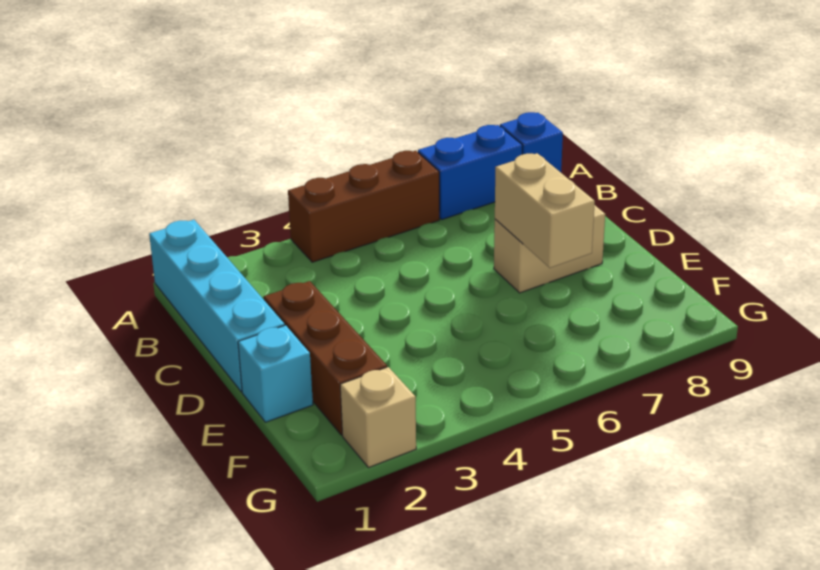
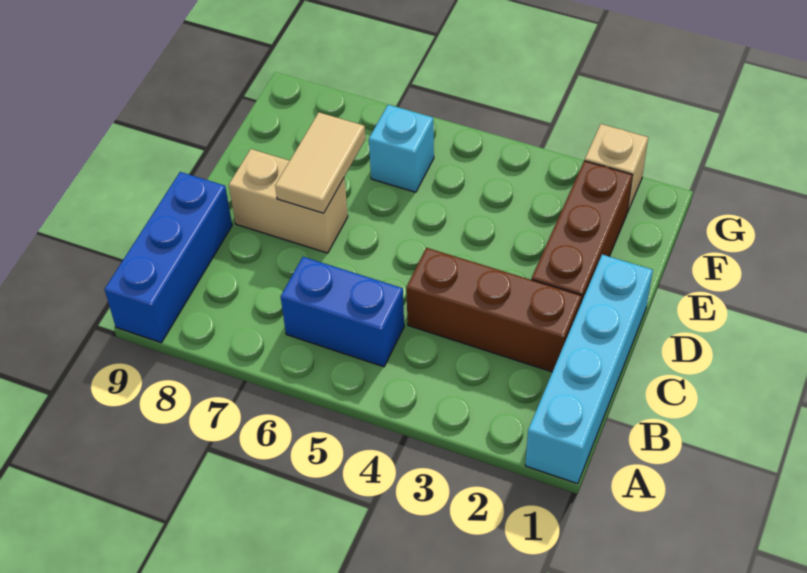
brown 1x3 brick [288,151,439,262] -> brown 1x3 brick moved to [406,248,582,372]
blue 1x2 brick [418,125,523,220] -> blue 1x2 brick moved to [281,257,404,367]
blue 1x1 brick [500,112,563,172] -> blue 1x3 brick [105,172,232,343]
tan 1x2 brick [495,153,595,268] -> tan 1x2 tile [275,113,365,213]
cyan 1x1 brick [238,325,313,422] -> cyan 1x1 brick moved to [369,105,434,192]

